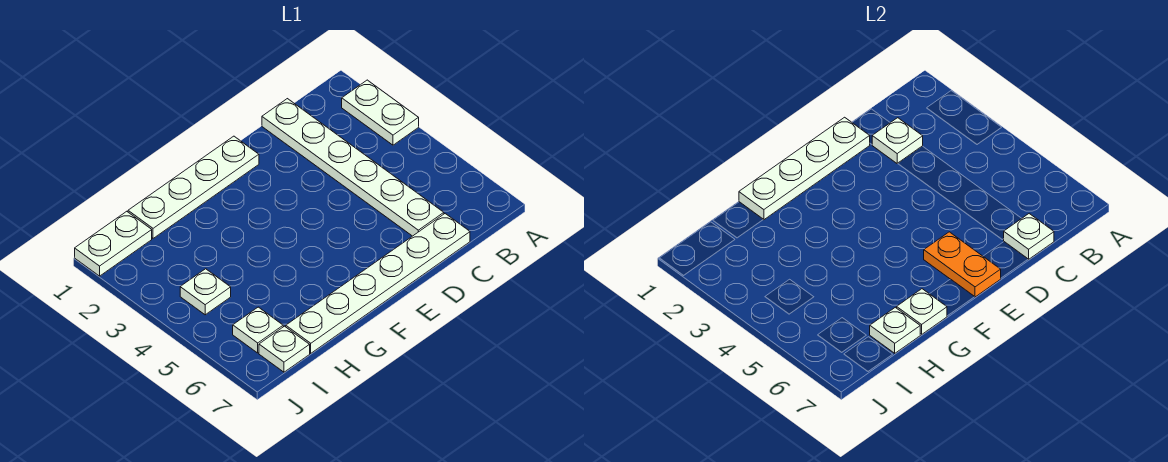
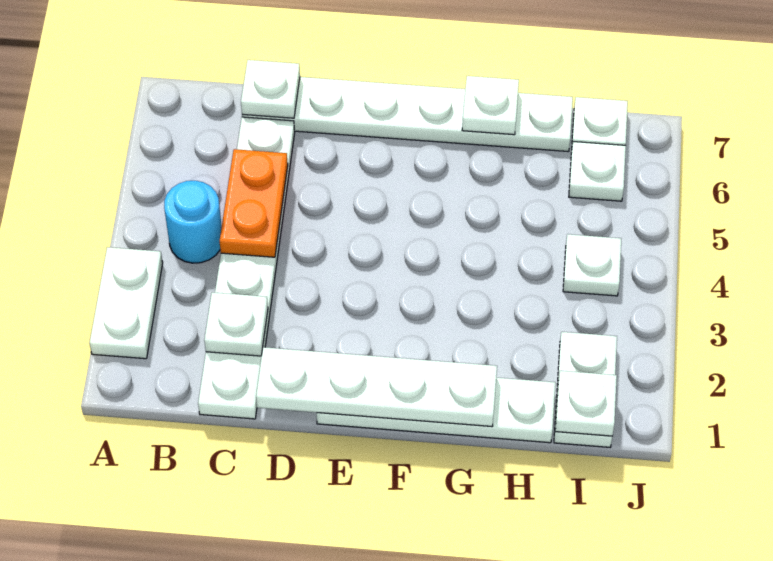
none -> cyan 1x1 round brick [164,181,222,263]
orange 1x2 plate [924,232,1001,297] -> orange 1x2 plate moved to [220,149,288,257]
white 1x1 plate [870,307,920,353] -> white 1x1 plate moved to [555,371,617,436]
white 1x2 plate [75,211,152,276] -> white 1x2 plate turned to [554,332,617,447]

